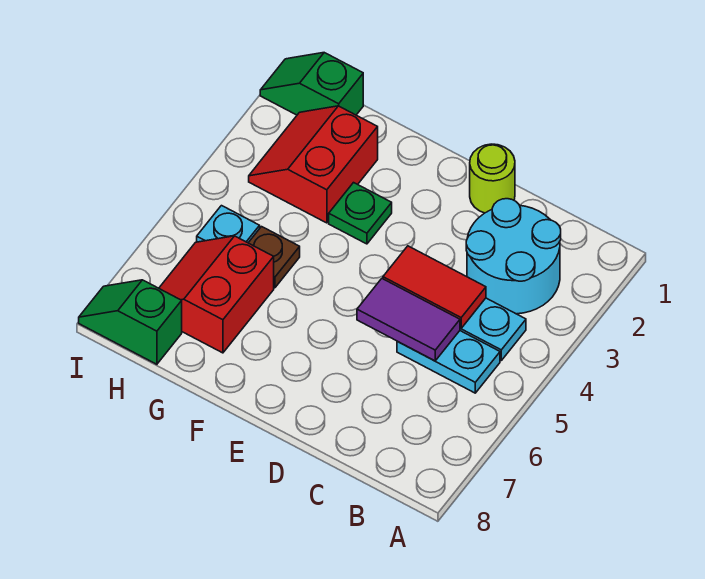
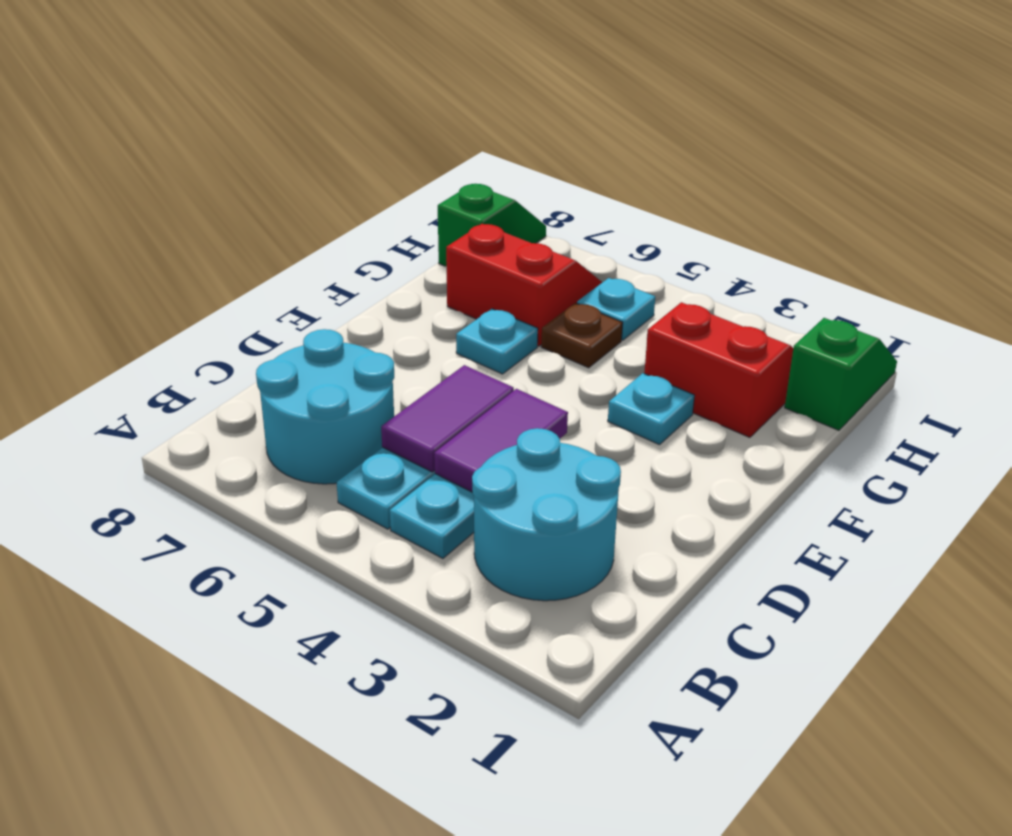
none -> cyan 2x2 round brick [256,329,394,484]
red 1x2 tile [383,246,486,328] -> purple 1x2 tile [434,389,568,492]
lime 1x1 round brick [470,144,515,213] -> none
green 1x1 plate [329,183,392,244] -> cyan 1x1 plate [608,373,695,445]
none -> cyan 1x1 plate [456,309,538,374]

